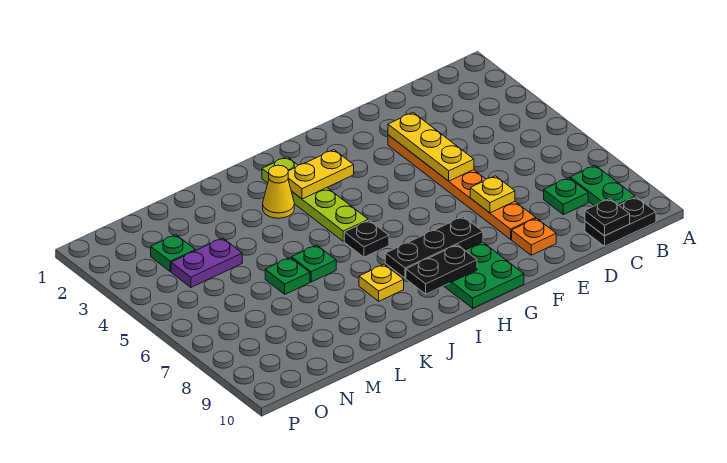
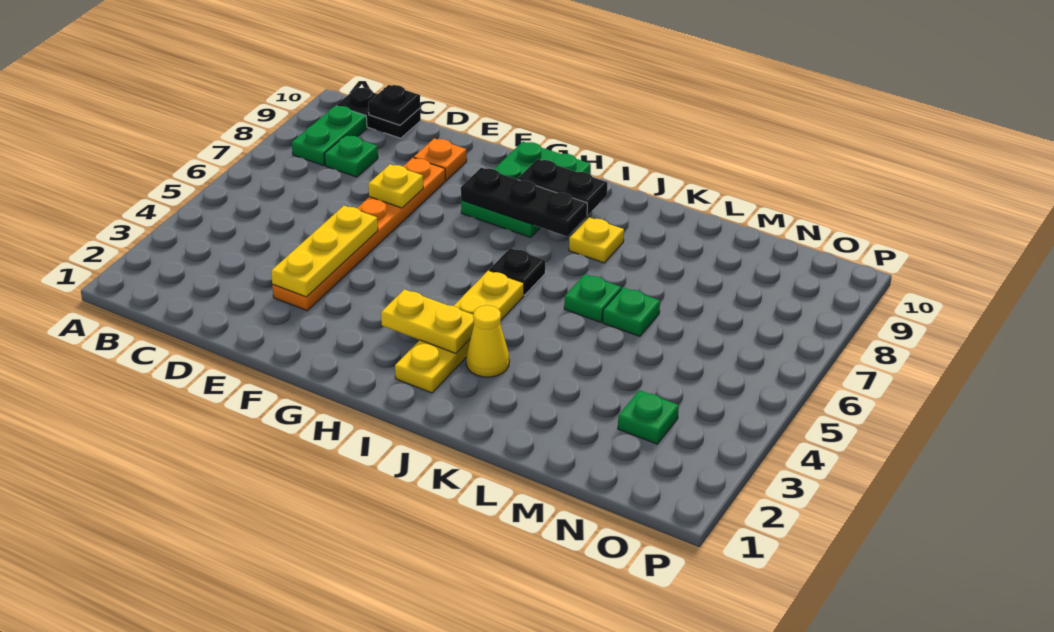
lime 1x4 plate [262,157,368,241] -> yellow 1x4 plate [395,270,524,393]
purple 1x2 plate [171,238,242,287] -> none

